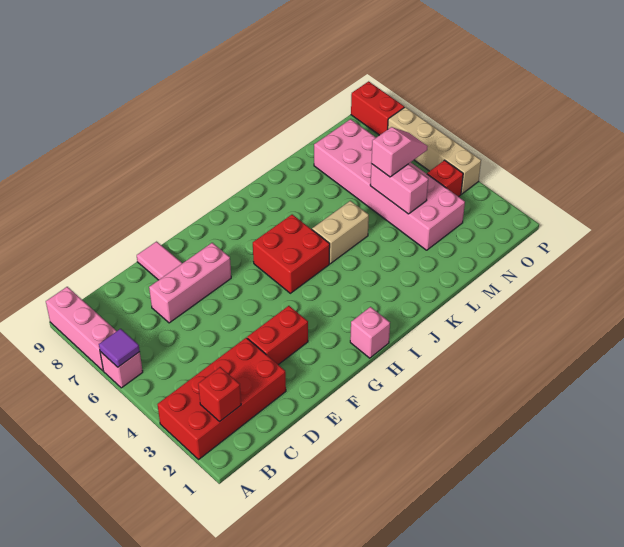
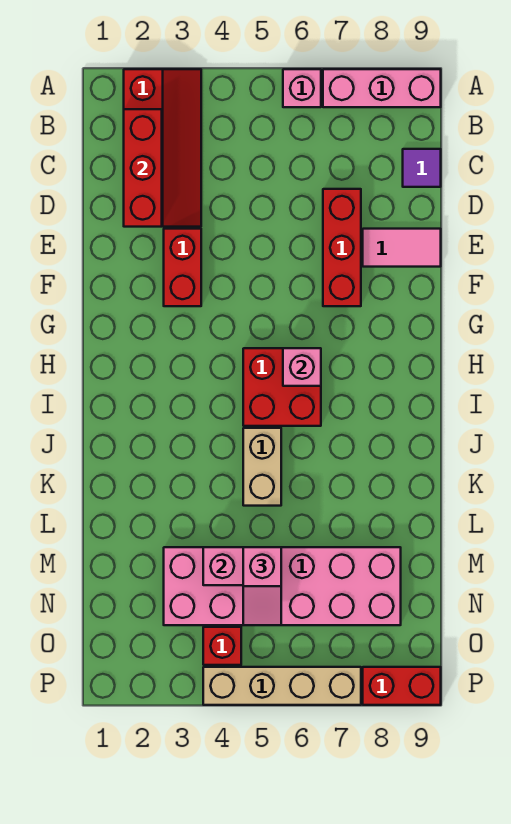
red 2x4 brick [157,338,286,459] -> red 2x4 slope [124,69,201,227]
purple 1x1 tile [99,329,140,367] -> purple 1x1 tile moved to [403,149,441,187]
red 1x1 brick [198,367,241,422] -> red 1x3 brick [124,109,162,227]
pink 1x3 brick [149,243,231,323] -> red 1x3 brick [323,189,361,306]
pink 1x1 brick [350,307,390,358] -> pink 1x1 brick moved to [283,348,321,386]

